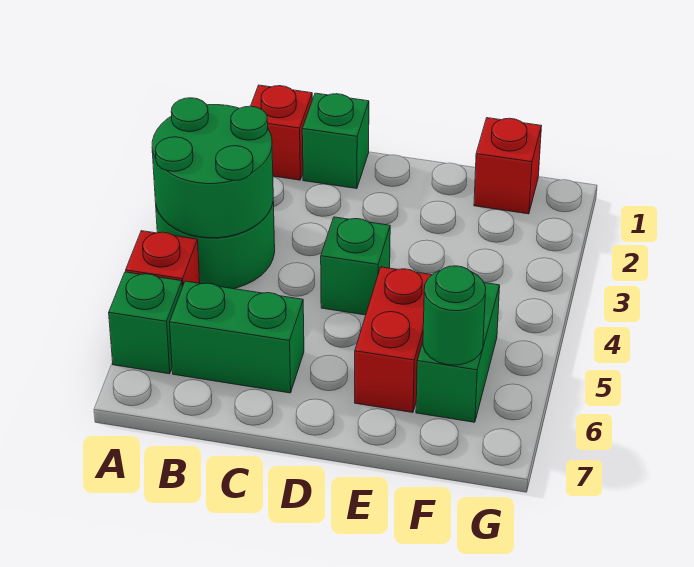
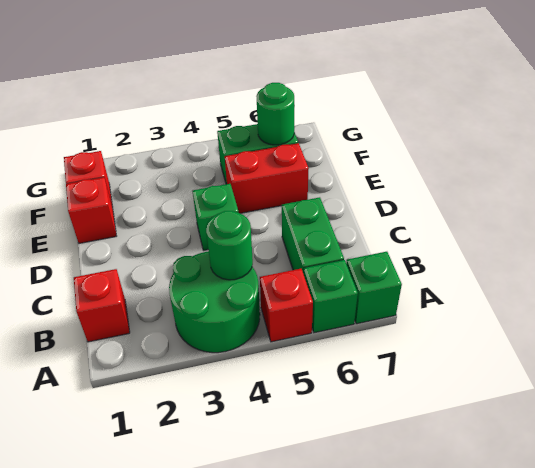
green 2x2 round brick [152,98,273,238] -> green 1x1 round brick [206,211,253,280]
green 1x1 brick [302,93,369,189] -> green 1x1 brick moved to [346,252,402,324]
none -> red 1x1 brick [66,177,116,243]

